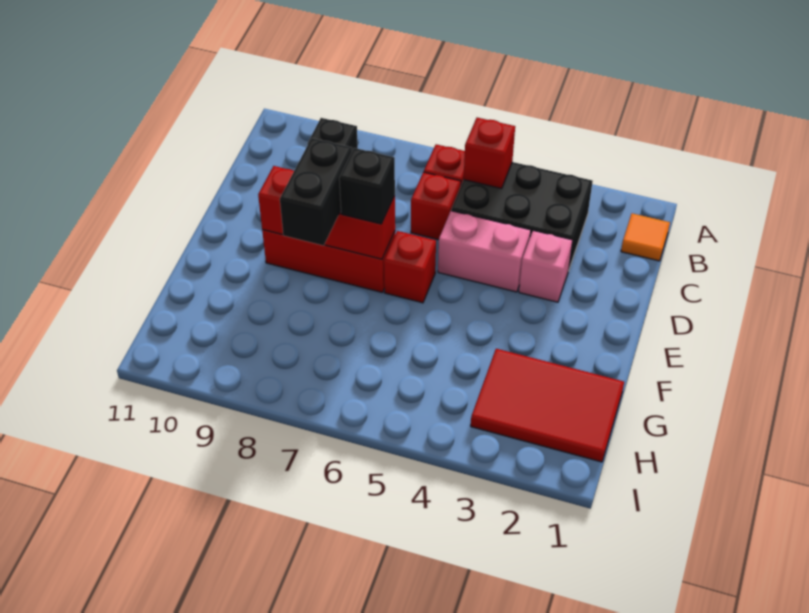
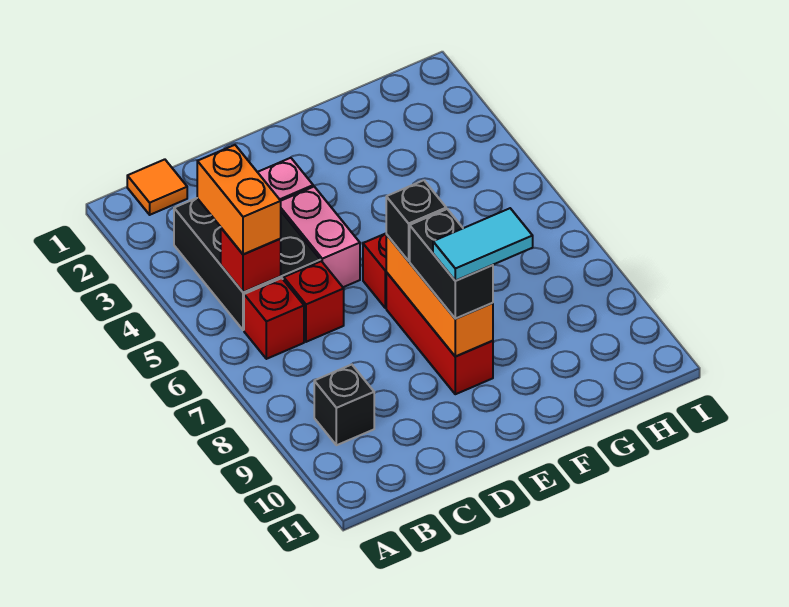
none -> orange 1x2 brick [197,145,281,254]
red 1x3 brick [258,166,395,259] -> orange 1x3 brick [386,234,493,357]
black 1x2 brick [280,138,352,246] -> black 1x2 brick turned to [410,209,493,319]
none -> cyan 1x2 tile [433,208,533,281]
red 2x3 tile [471,349,624,462] -> none

